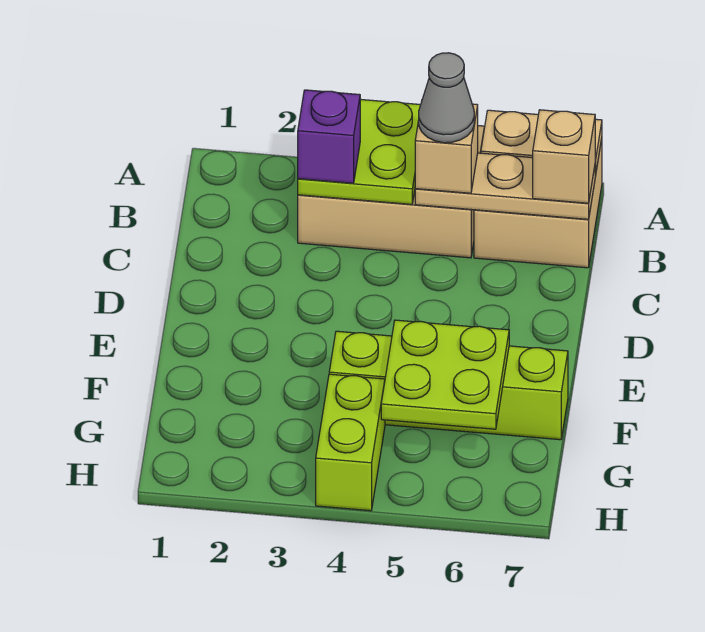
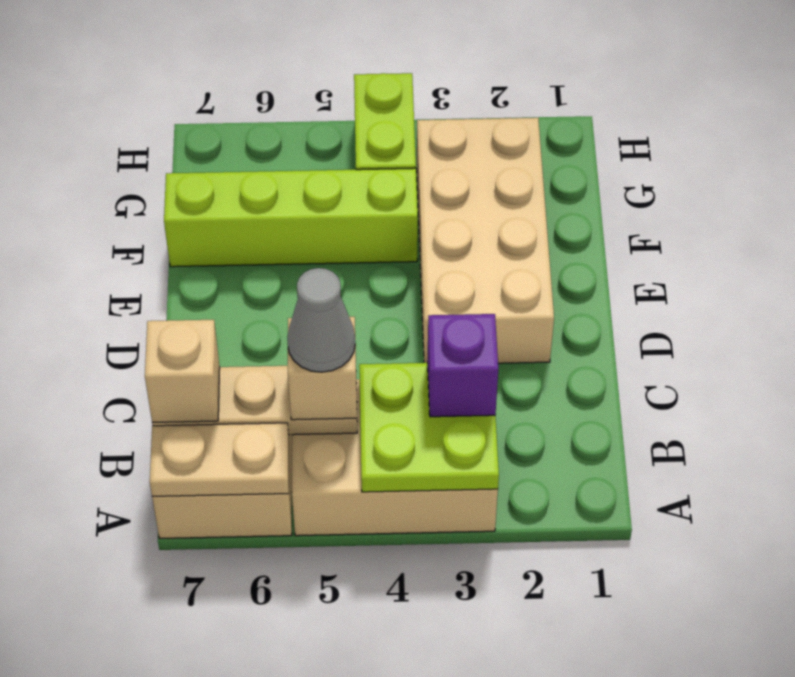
none -> tan 2x4 brick [417,118,554,363]
lime 2x2 plate [381,320,509,429] -> none

